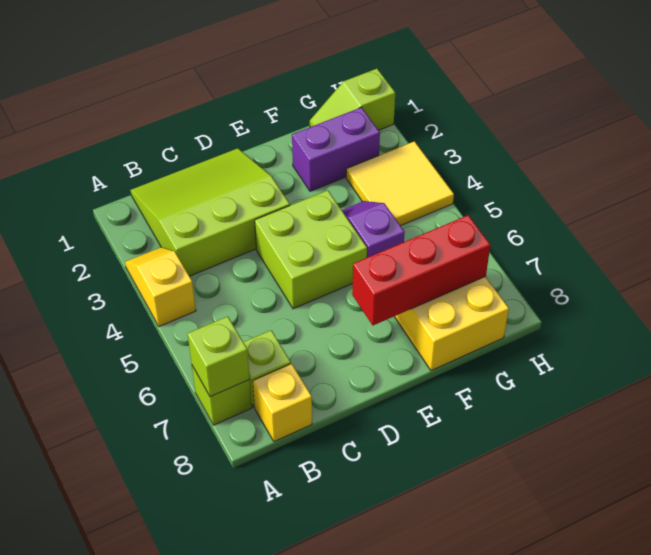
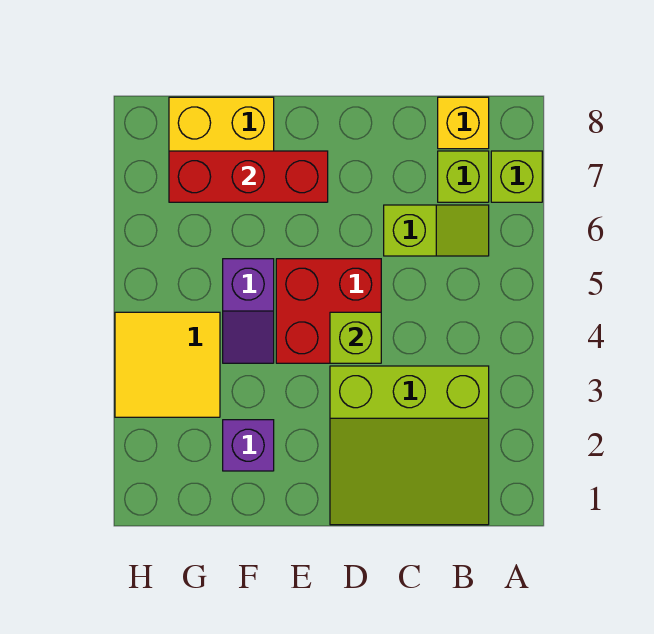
yellow 1x2 slope [125,247,196,326] -> none
lime 1x1 brick [188,316,250,397] -> lime 1x1 brick moved to [330,312,381,363]
lime 2x2 brick [255,190,367,309] -> red 2x2 brick [276,259,381,363]
purple 1x2 brick [292,107,380,191] -> purple 1x1 brick [223,420,274,471]
lime 1x2 slope [310,69,395,130] -> lime 1x2 slope moved to [384,205,489,256]

